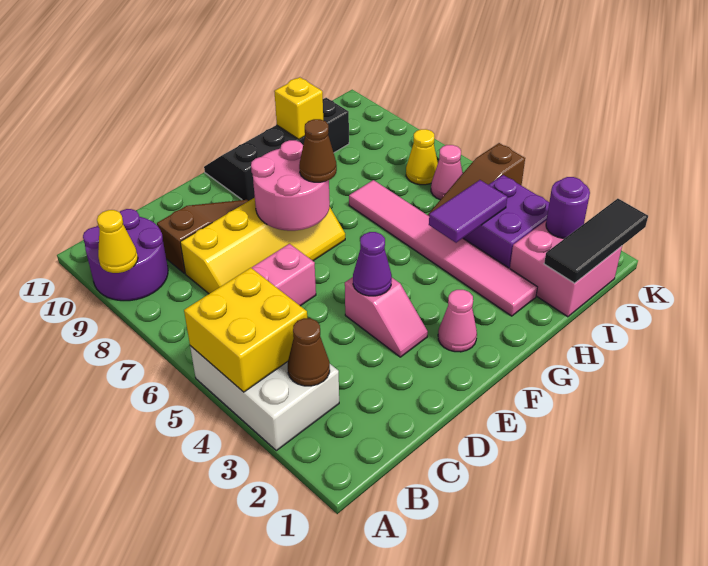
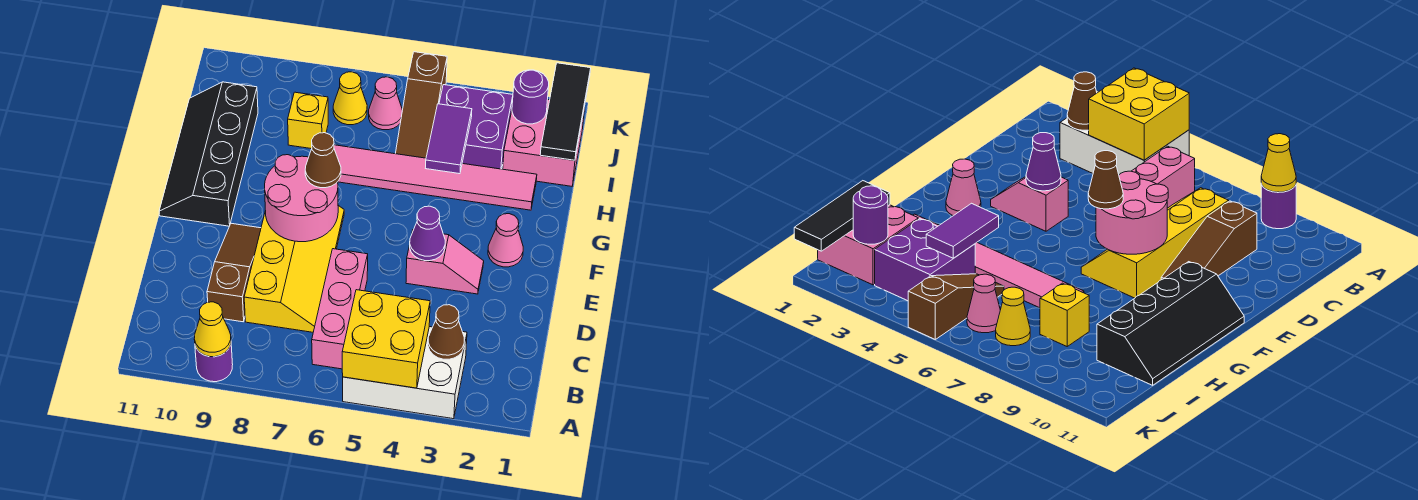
purple 2x2 round brick [83,209,168,301] -> purple 1x1 round brick [195,345,233,382]
yellow 1x1 brick [274,77,323,139] -> yellow 1x1 brick moved to [288,92,328,149]

